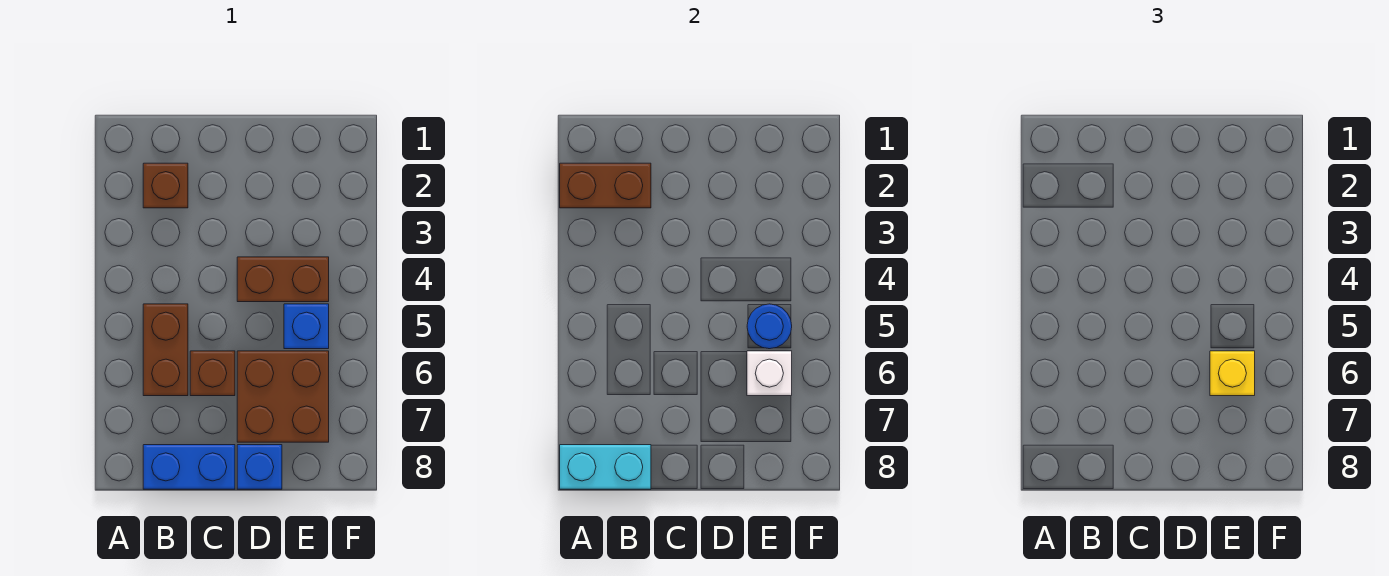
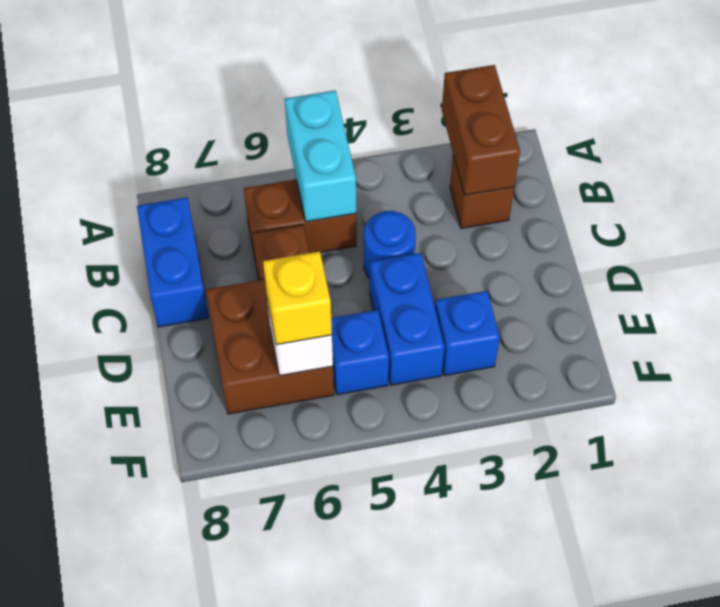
cyan 1x2 brick [560,445,651,489] -> cyan 1x2 brick moved to [285,90,356,222]
brown 1x2 brick [237,257,329,302] -> blue 1x2 brick [370,253,445,385]
blue 1x1 brick [237,445,282,489] -> blue 1x1 brick moved to [435,291,500,376]
blue 1x1 round brick [747,304,792,349] -> blue 1x1 round brick moved to [364,211,416,279]

